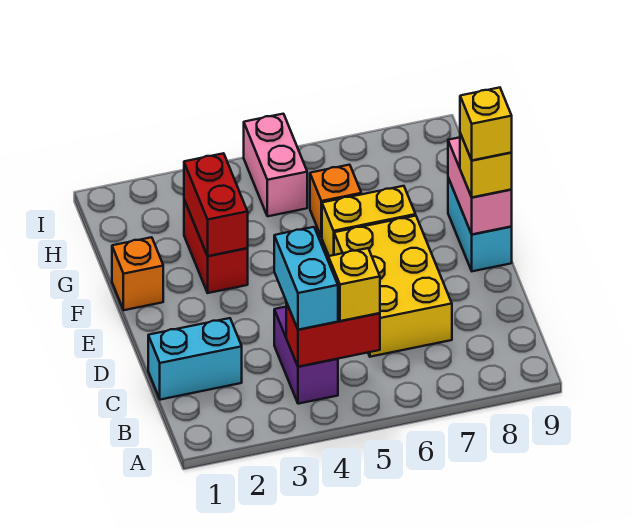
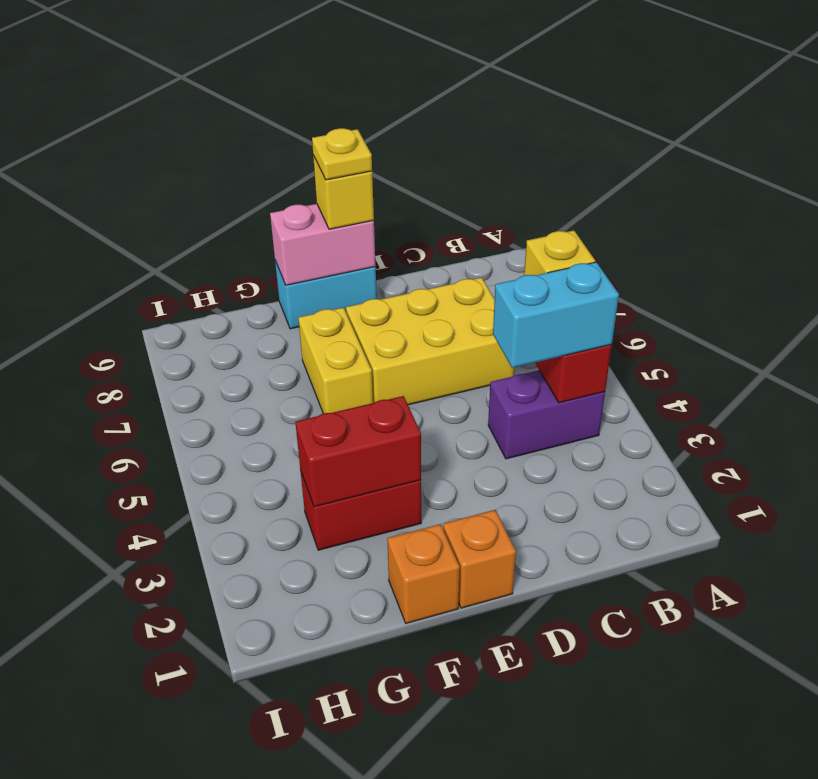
cyan 1x2 brick [148,318,242,400] -> none
yellow 1x1 brick [460,88,512,160] -> yellow 1x1 plate [312,128,372,180]
orange 1x1 brick [310,165,361,237] -> orange 1x1 brick moved to [443,510,516,608]
pink 1x2 brick [244,114,307,216] -> none

